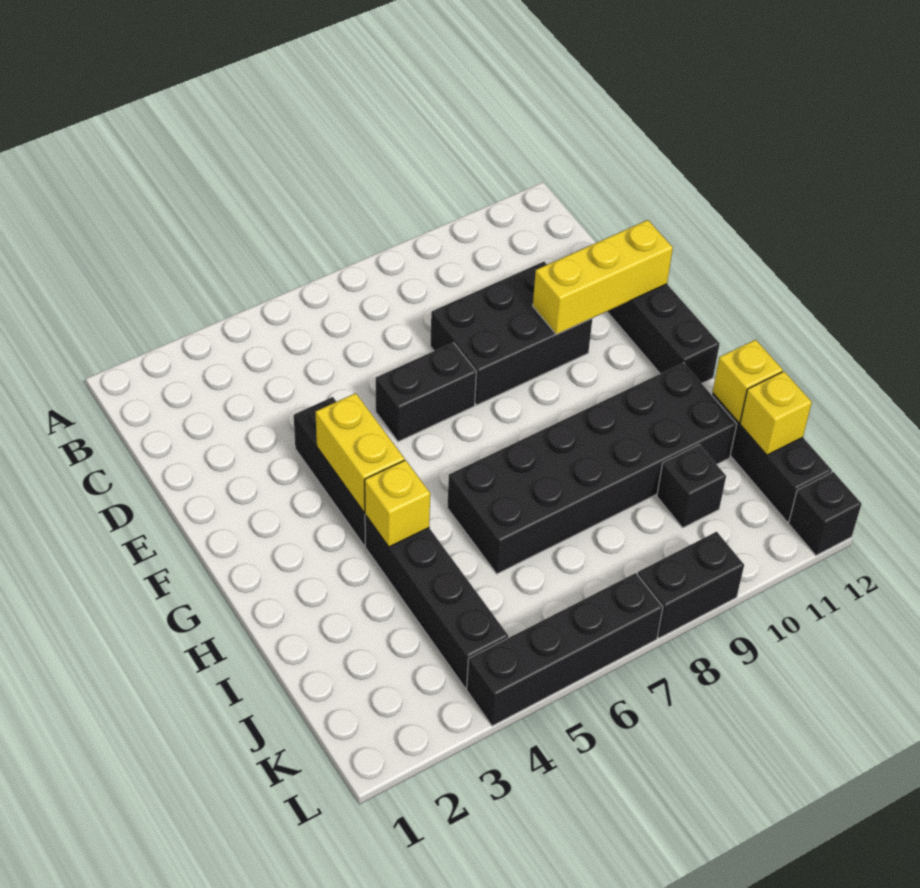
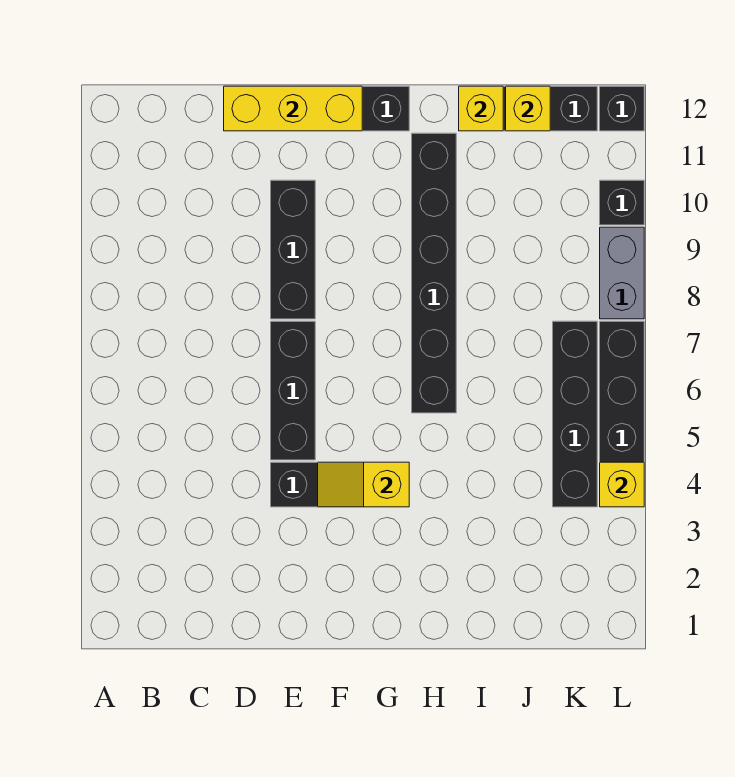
black 2x3 brick [430,262,592,405] -> black 1x3 brick [271,180,315,319]
black 1x2 brick [376,343,476,442] -> black 1x3 brick [271,321,315,460]
yellow 1x3 brick [533,220,673,335] -> yellow 1x3 brick turned to [224,86,362,131]
yellow 1x2 brick [316,393,405,512] -> yellow 1x2 slope [318,462,409,507]
black 1x4 brick [365,515,508,688] -> black 1x4 brick turned to [553,321,597,507]
yellow 1x1 brick [365,460,430,547] -> yellow 1x1 brick moved to [600,462,644,507]
black 2x6 brick [447,363,737,574] -> black 1x6 brick [412,133,456,413]
black 1x1 brick [657,445,726,528] -> black 1x1 brick moved to [600,180,644,225]
black 1x2 brick [637,532,744,638] -> grey 1x2 brick [600,227,644,319]

